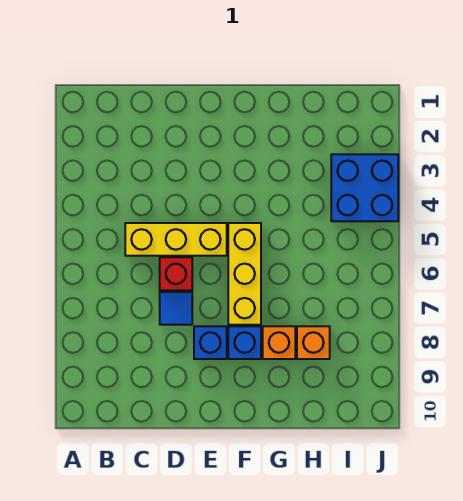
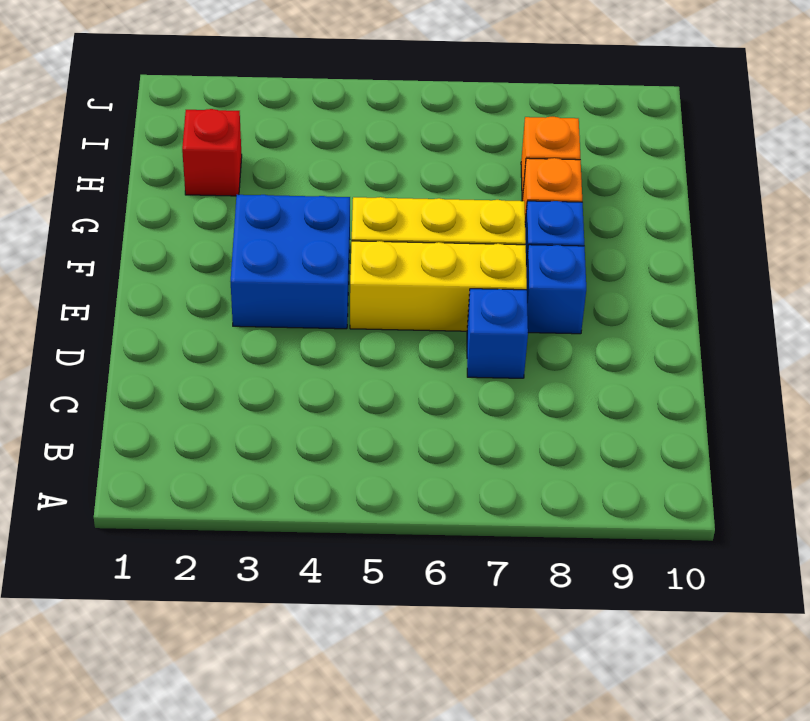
yellow 1x3 brick [125,223,227,256] -> yellow 1x3 brick turned to [350,241,527,331]
red 1x1 brick [160,257,192,290] -> red 1x1 brick moved to [182,109,242,196]
blue 1x1 tile [160,292,192,325] -> blue 1x1 brick [467,289,528,378]
blue 2x2 brick [331,154,398,221] -> blue 2x2 brick moved to [231,195,350,329]

